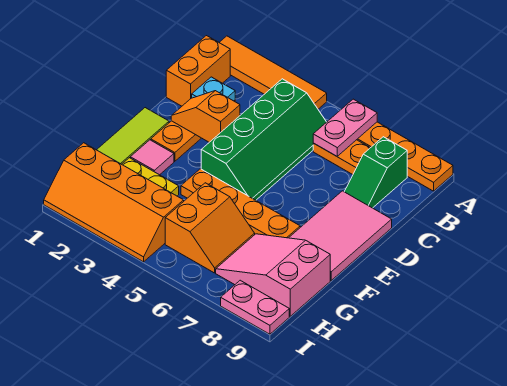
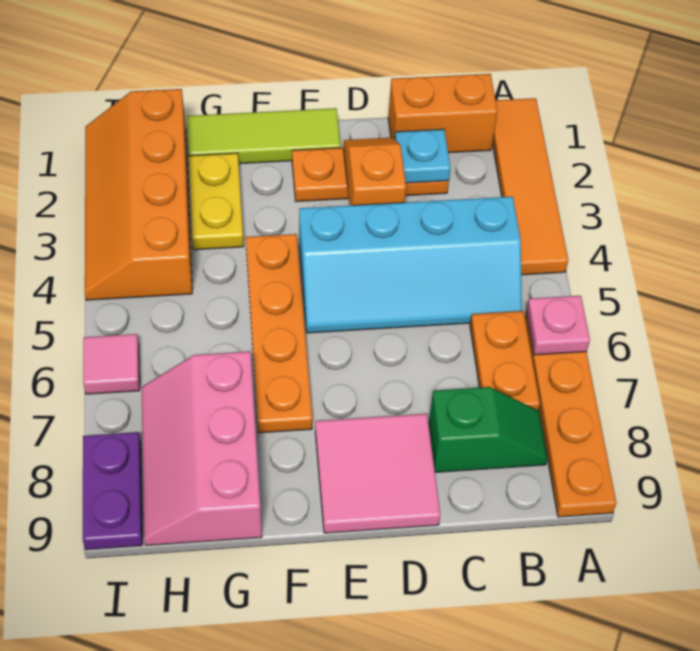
pink 1x2 plate [313,99,377,156] -> pink 1x1 plate [526,296,590,355]
green 2x4 slope [201,79,326,200] -> cyan 2x4 slope [299,197,522,333]
green 1x2 slope [344,137,407,208] -> green 1x2 slope turned to [428,387,548,472]
pink 2x3 tile [289,191,392,280] -> pink 2x2 tile [315,414,440,533]
pink 1x1 tile [130,140,174,175] -> pink 1x1 tile moved to [83,334,140,394]
orange 2x2 slope [165,183,255,273] -> none
pink 2x3 slope [216,234,330,316] -> pink 2x3 slope turned to [141,351,262,545]
pink 1x2 plate [221,280,289,334] -> purple 1x2 plate [83,432,143,550]

